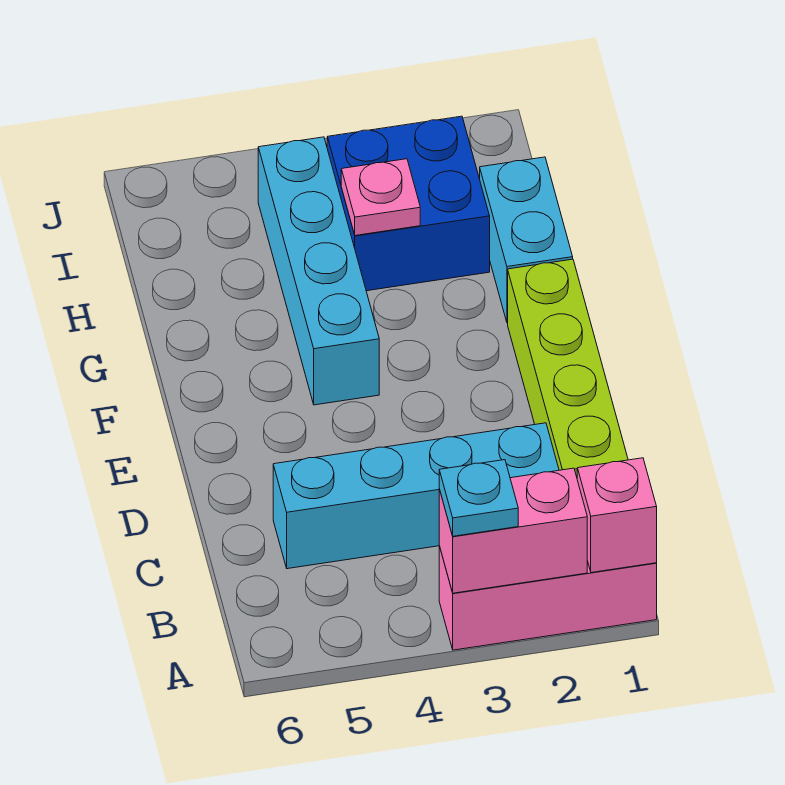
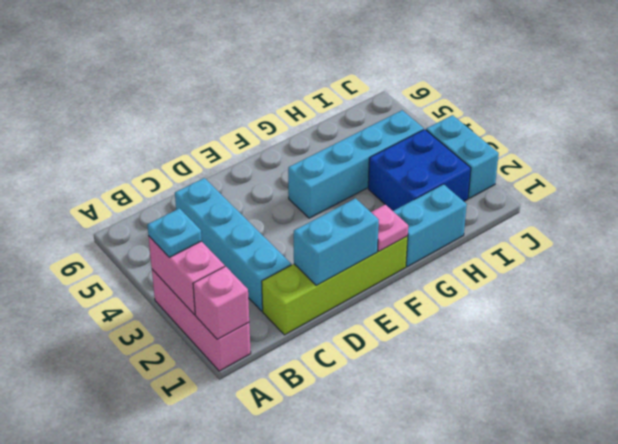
none -> cyan 1x2 brick [294,198,379,286]
pink 1x1 plate [341,159,420,236] -> pink 1x1 plate moved to [371,204,408,251]
none -> cyan 1x2 brick [426,115,499,198]

